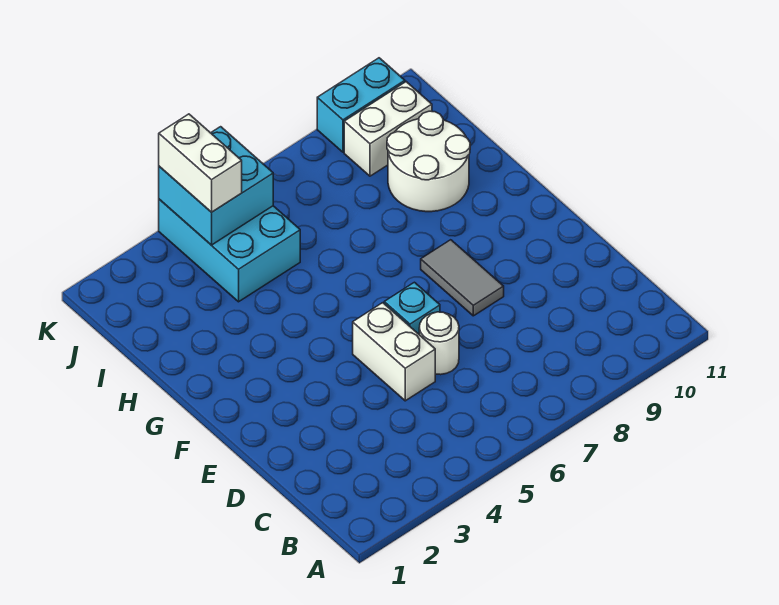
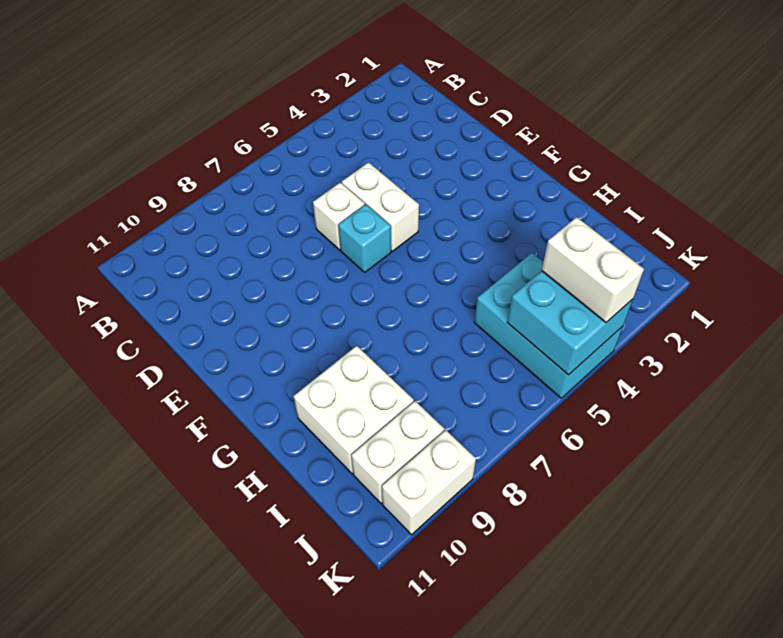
white 1x1 round brick [419,312,459,375] -> white 1x1 brick [313,182,365,250]
grey 1x2 tile [421,240,504,316] -> none
white 2x2 round brick [387,111,470,212] -> white 2x2 brick [294,346,414,474]
cyan 1x2 brick [317,58,405,152] -> white 1x2 brick [382,430,476,535]

